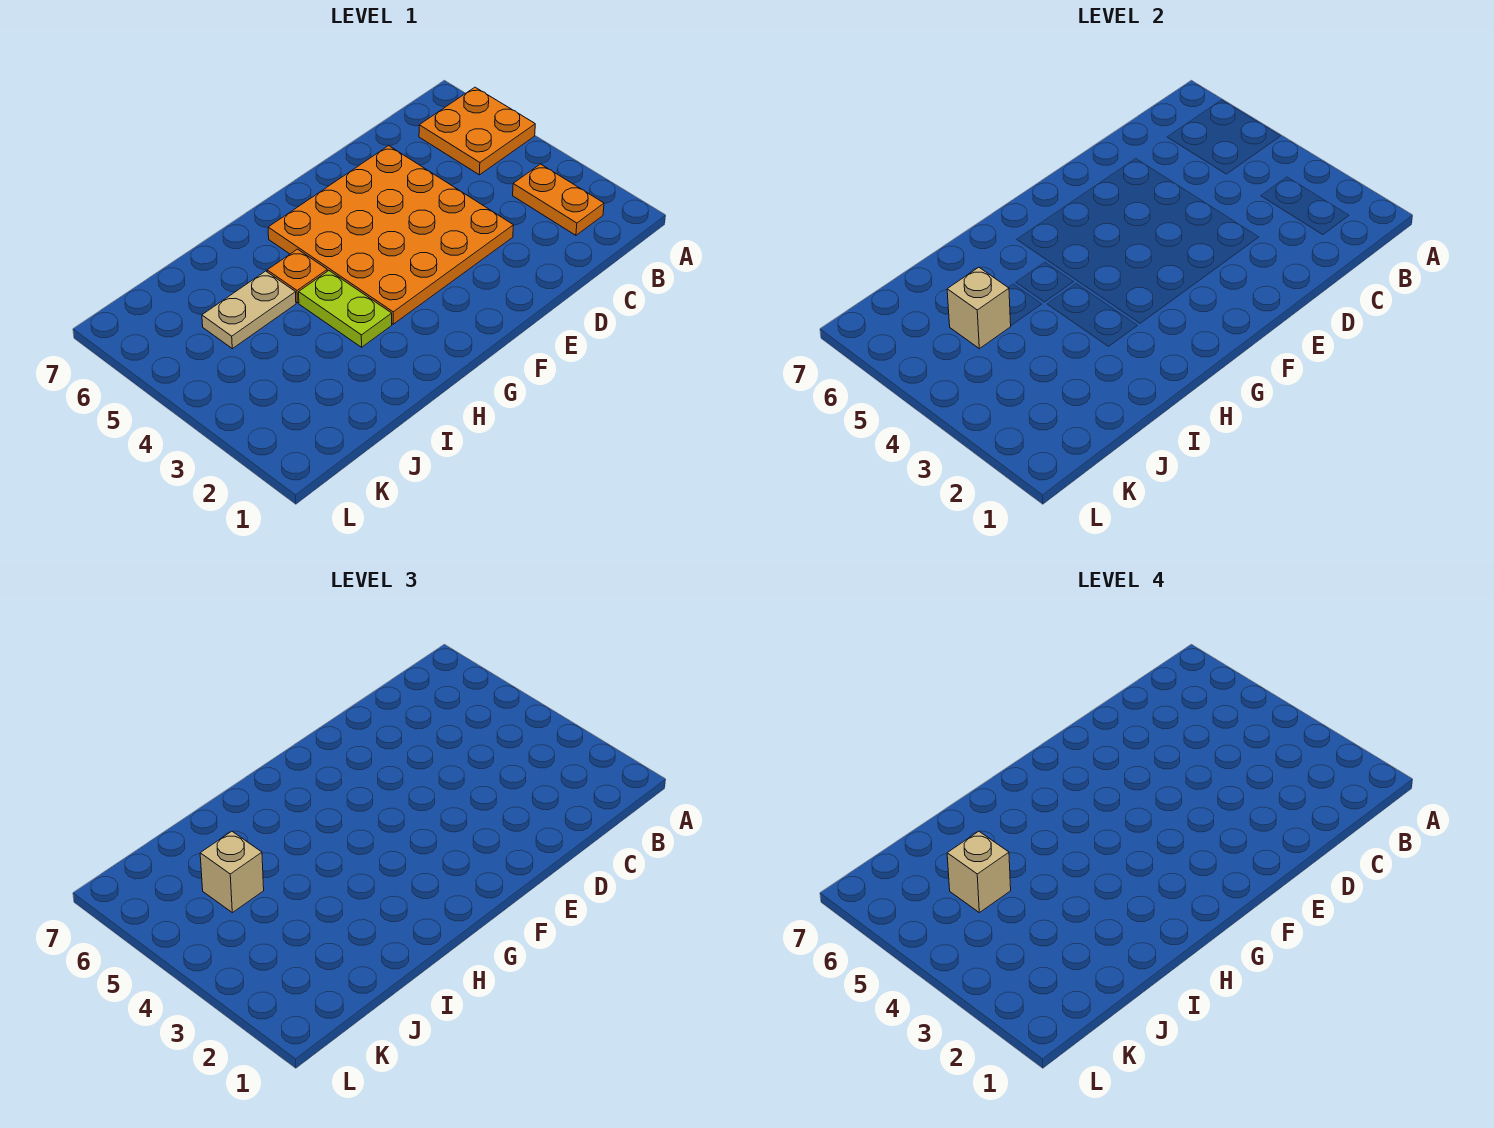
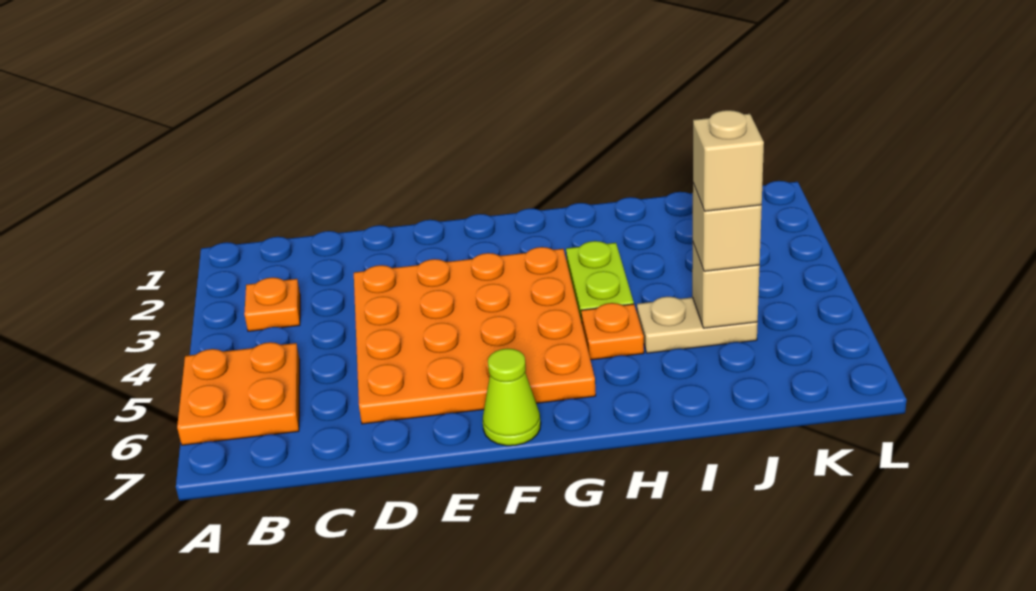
orange 1x2 plate [513,164,604,235] -> orange 1x1 plate [244,277,300,331]
none -> lime 1x1 cone [483,349,541,446]

